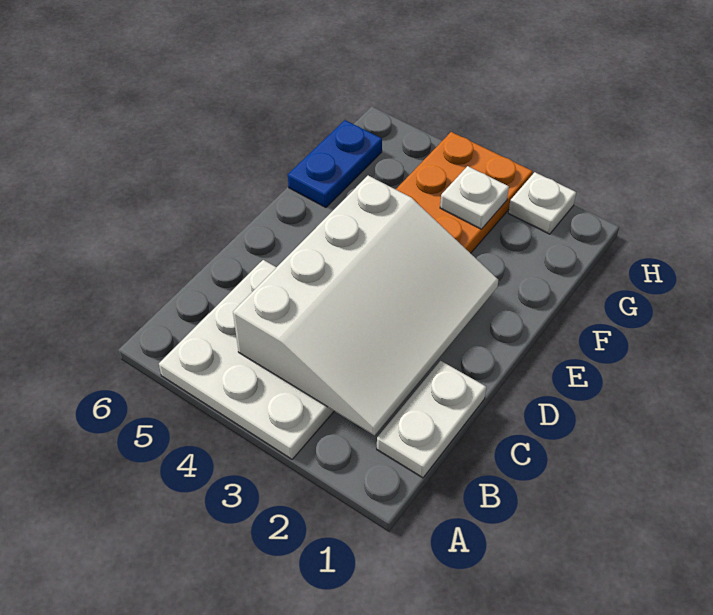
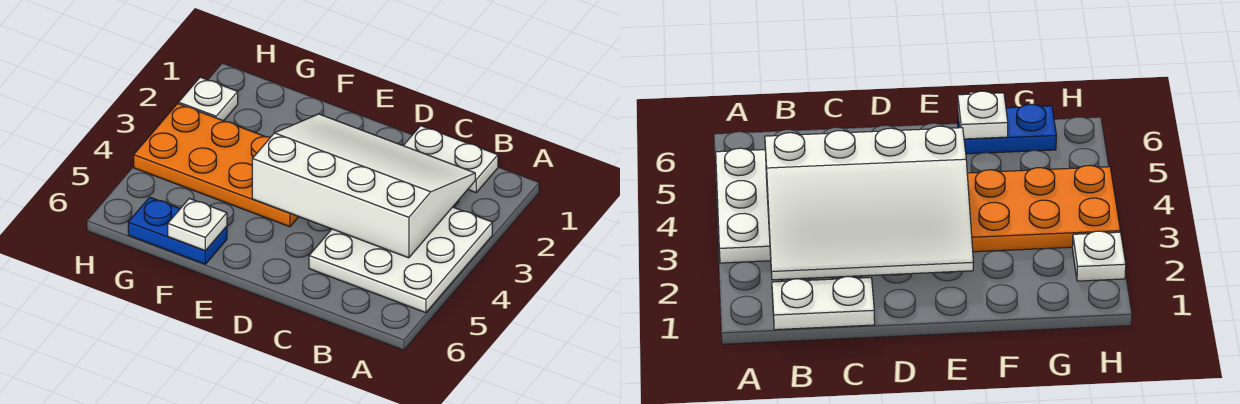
white 1x1 plate [440,166,509,229] -> white 1x1 plate moved to [168,198,227,251]

